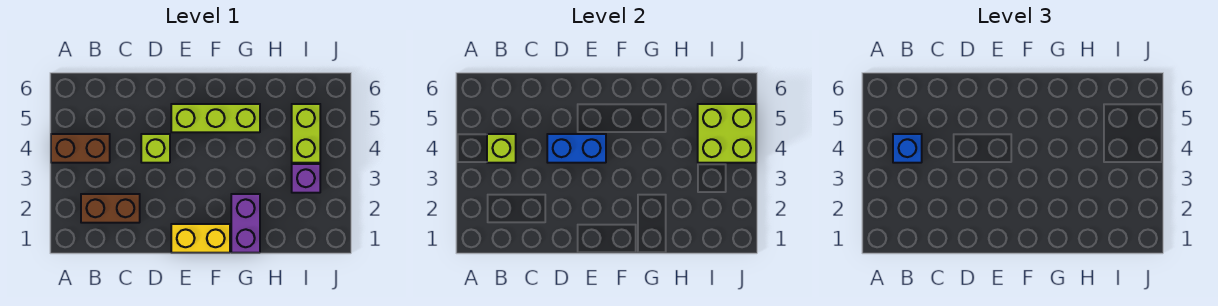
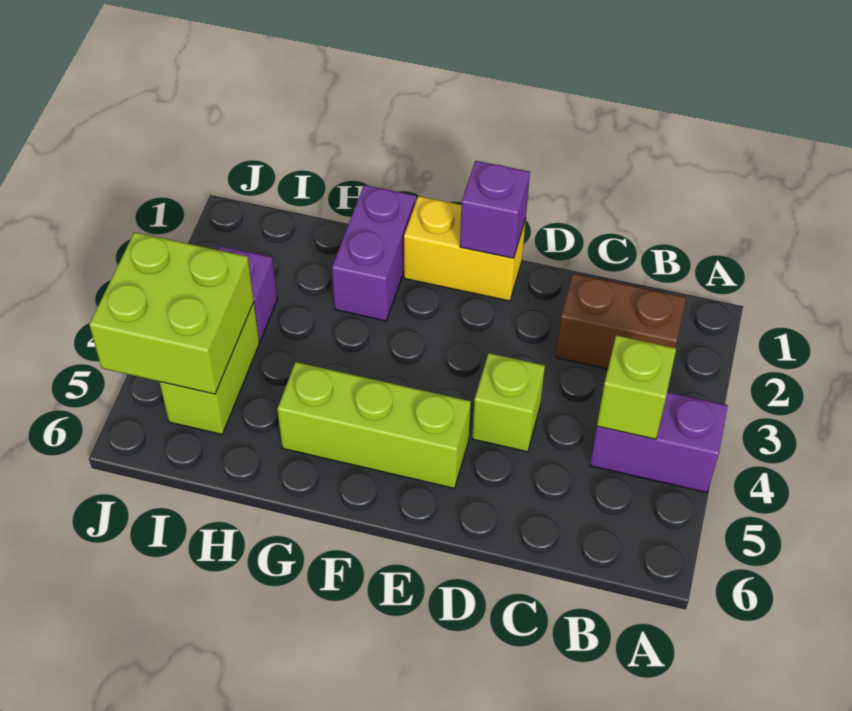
brown 1x2 brick [51,134,110,163] -> purple 1x2 brick [590,392,728,492]
blue 1x1 brick [893,134,922,163] -> none
blue 1x2 brick [547,134,606,163] -> none
none -> purple 1x1 brick [460,161,530,258]

